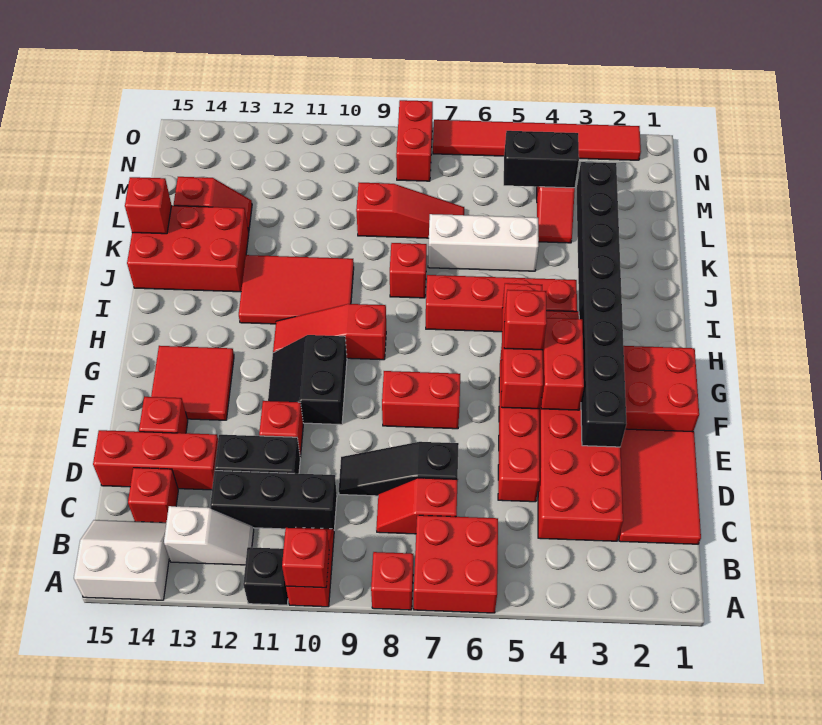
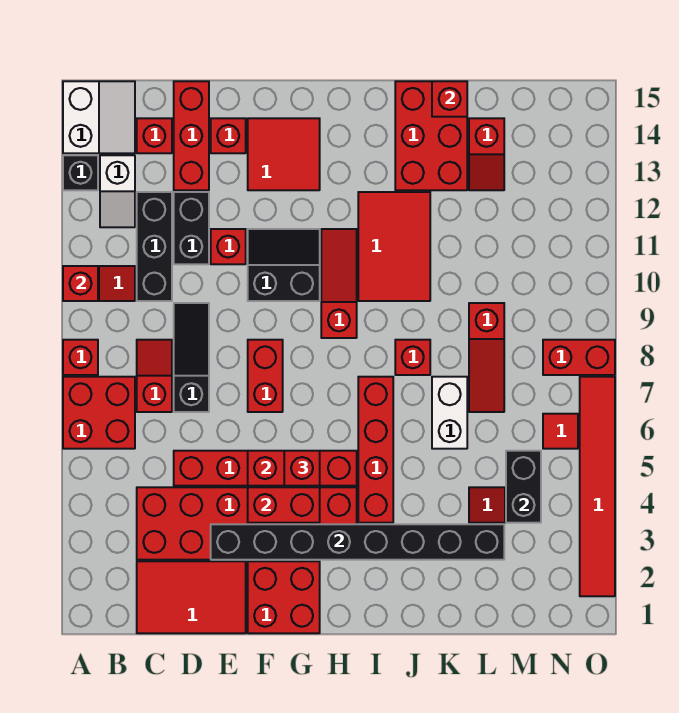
black 1x1 brick [243,547,288,605] -> black 1x1 brick moved to [63,155,98,190]
white 1x3 brick [428,214,539,271] -> white 1x2 brick [432,377,467,449]
none -> red 1x1 tile [543,414,578,449]

